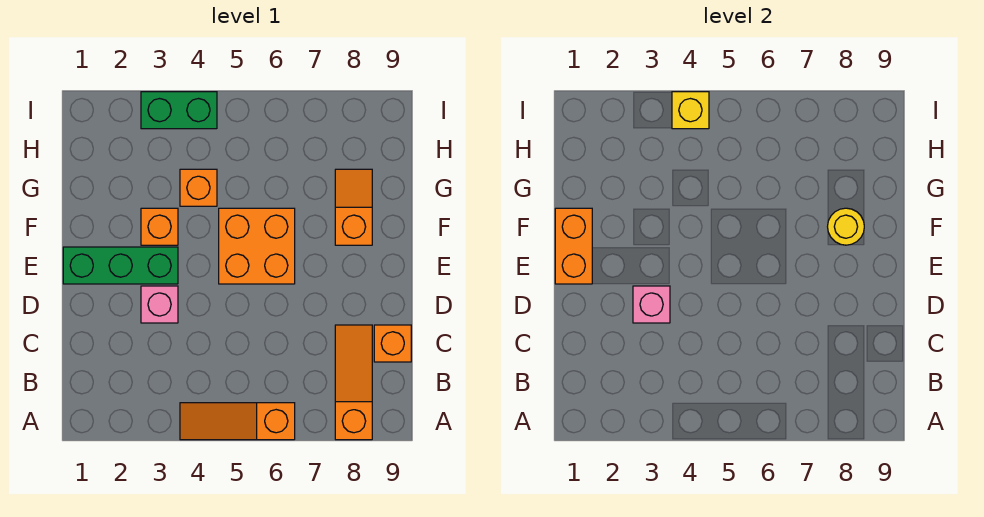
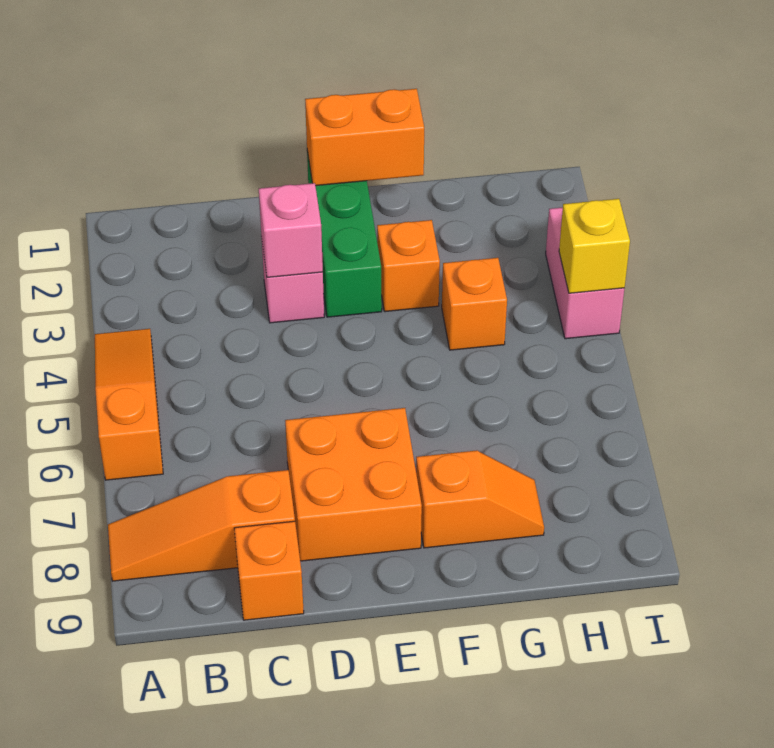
orange 1x3 slope [335,325,372,440] -> orange 1x3 slope turned to [108,470,295,581]
orange 2x2 brick [219,208,295,284] -> orange 2x2 brick moved to [285,408,422,561]
yellow 1x1 round brick [828,208,864,245] -> none
green 1x2 brick [141,92,217,129] -> pink 1x2 brick [546,207,624,339]

